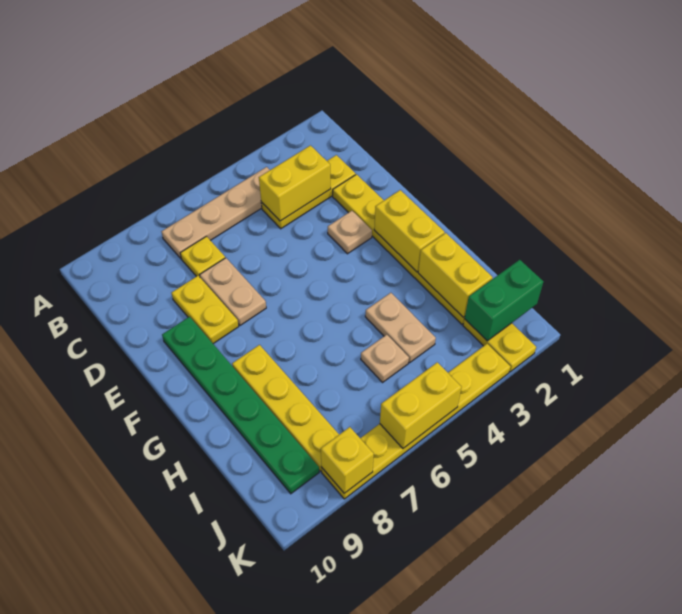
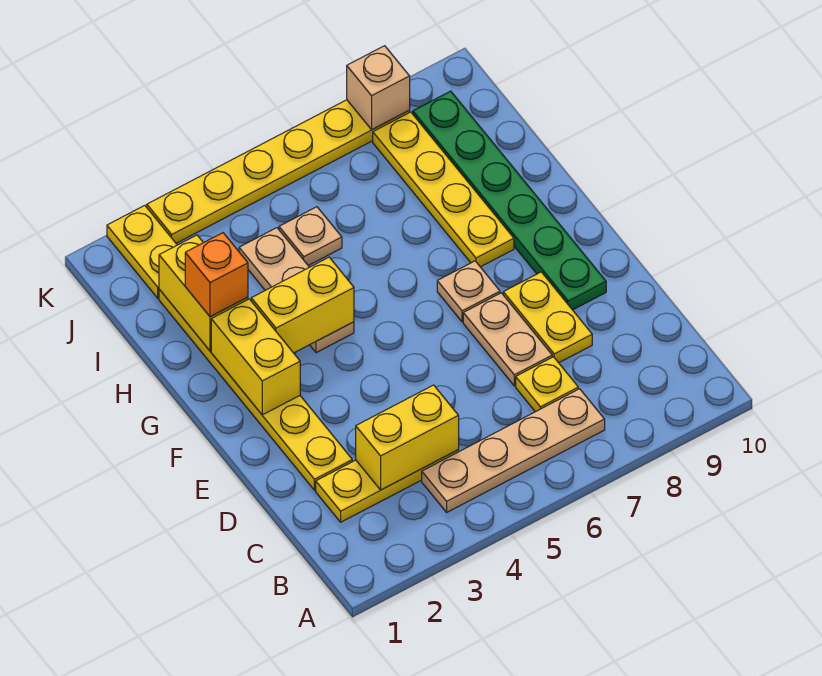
tan 1x1 plate [328,211,372,254] -> tan 1x1 plate moved to [437,261,500,322]
none -> orange 1x1 brick [185,233,248,317]
tan 1x2 plate [365,293,436,363] -> tan 1x3 plate [239,228,354,353]
green 1x2 brick [464,260,544,341] -> none
yellow 1x2 brick [380,362,461,448] -> yellow 1x2 brick moved to [251,257,354,353]
yellow 1x1 brick [321,427,374,493] -> tan 1x1 brick [347,46,410,130]

